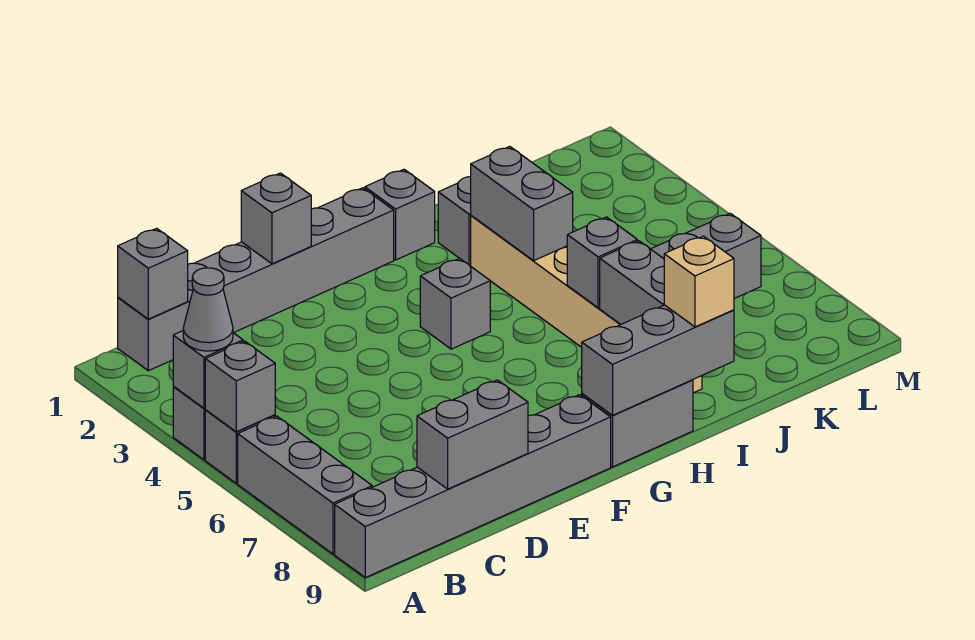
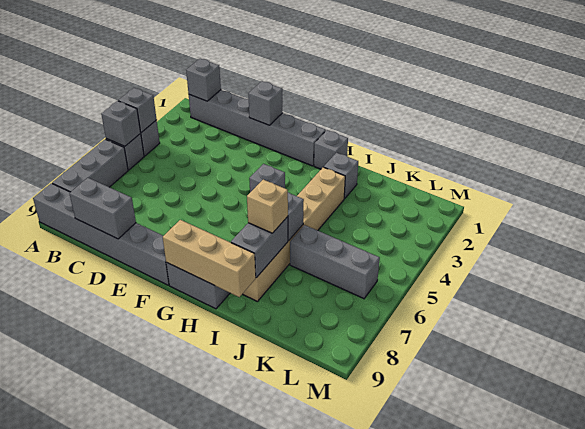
grey 1x1 cone [183,268,233,351] -> none
grey 1x3 brick [582,305,734,415] -> tan 1x3 brick [163,220,256,297]
grey 1x2 brick [471,146,573,261] -> none
tan 1x1 brick [664,236,734,327] -> tan 1x1 brick moved to [247,180,288,233]

